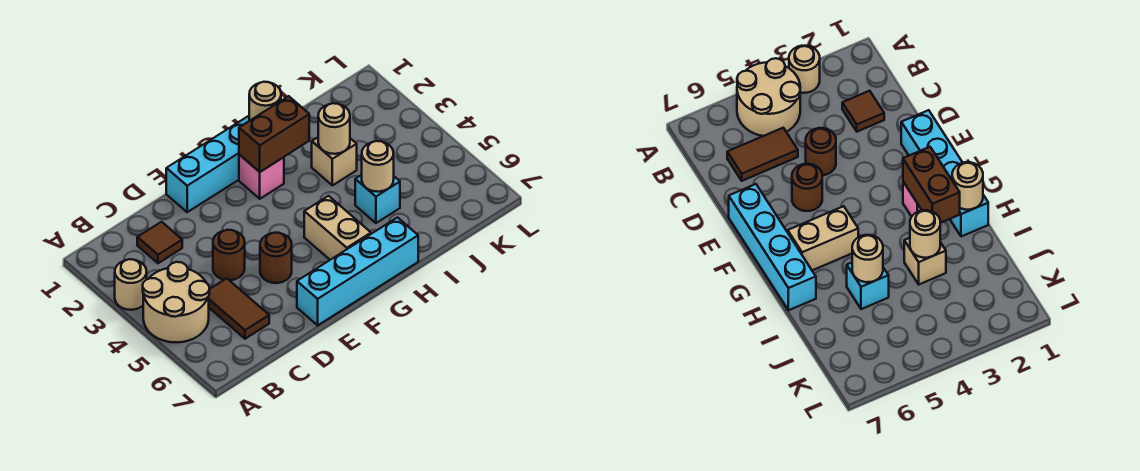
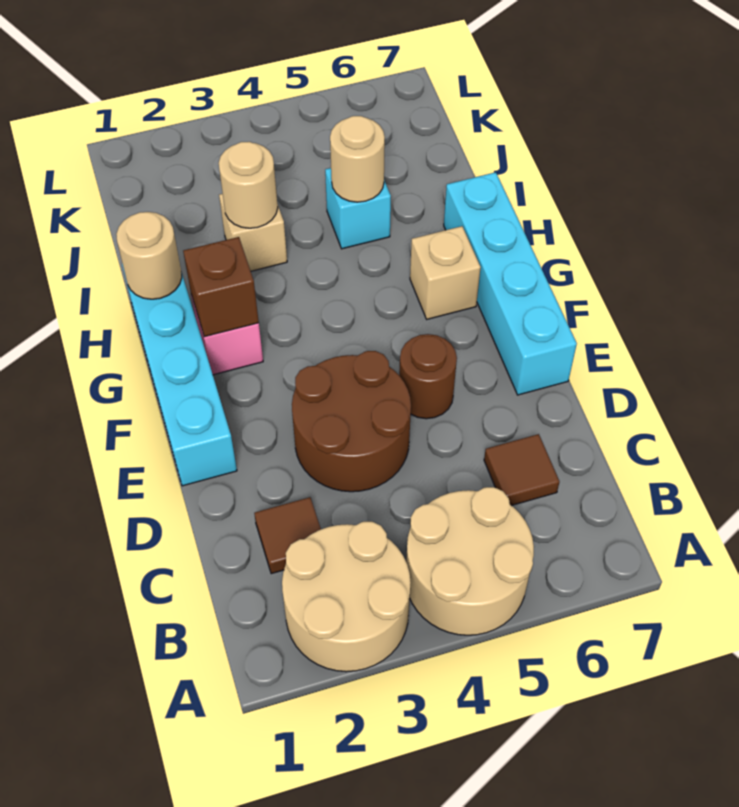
tan 1x1 round brick [115,259,147,310] -> tan 2x2 round brick [282,522,411,672]
brown 1x2 tile [209,278,269,339] -> brown 1x1 tile [484,434,559,506]
brown 1x1 round brick [213,230,245,280] -> brown 2x2 round brick [292,351,411,492]
brown 1x2 brick [239,96,309,172] -> brown 1x1 brick [183,237,259,337]
tan 1x2 brick [304,196,371,260] -> tan 1x1 brick [410,226,481,319]

